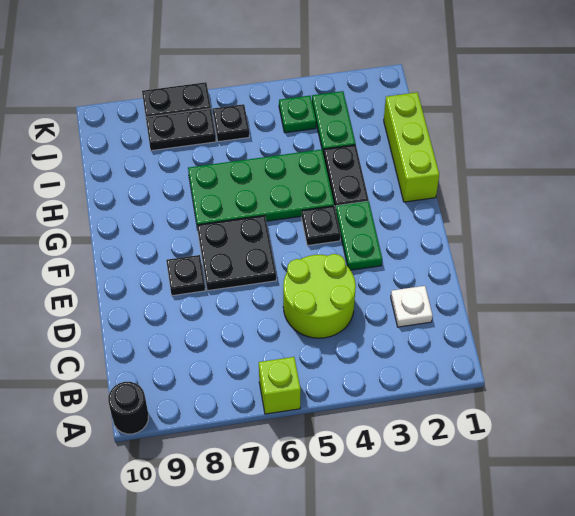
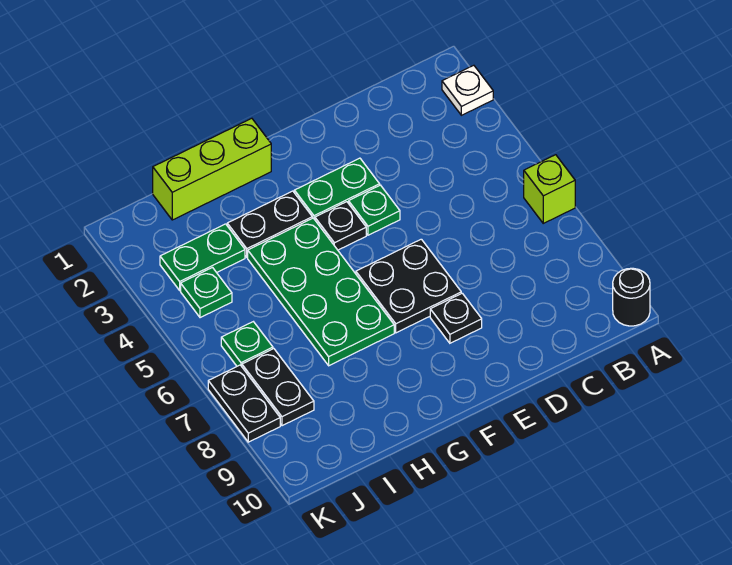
white 1x1 plate [391,286,433,327] -> white 1x1 plate moved to [442,65,493,115]
lime 2x2 round brick [283,254,356,338] -> none
none -> green 1x1 plate [349,185,400,235]
black 1x1 plate [213,104,249,142] -> green 1x1 plate [221,322,273,366]

